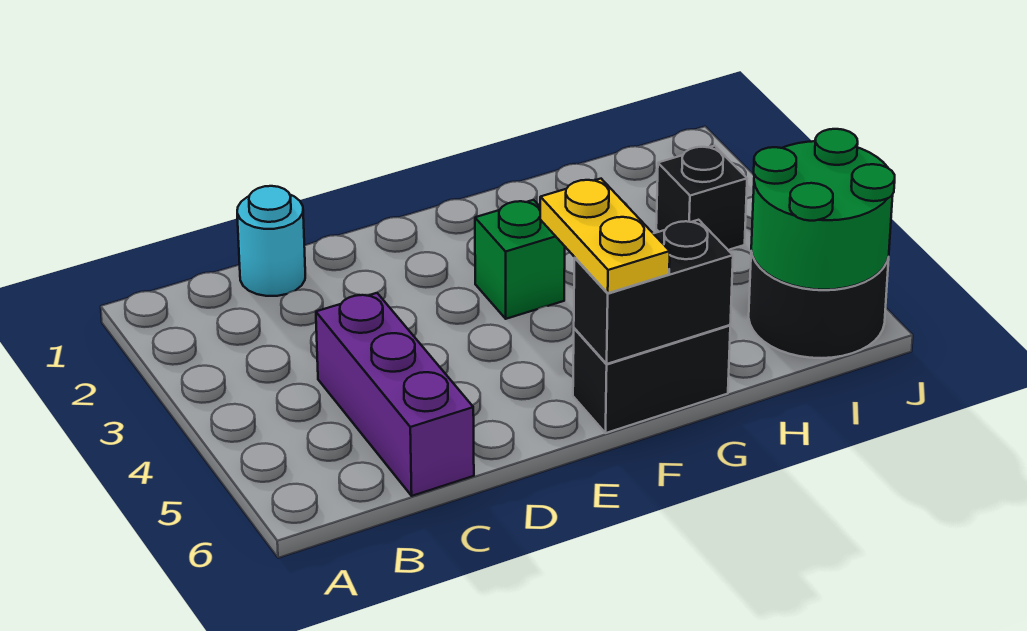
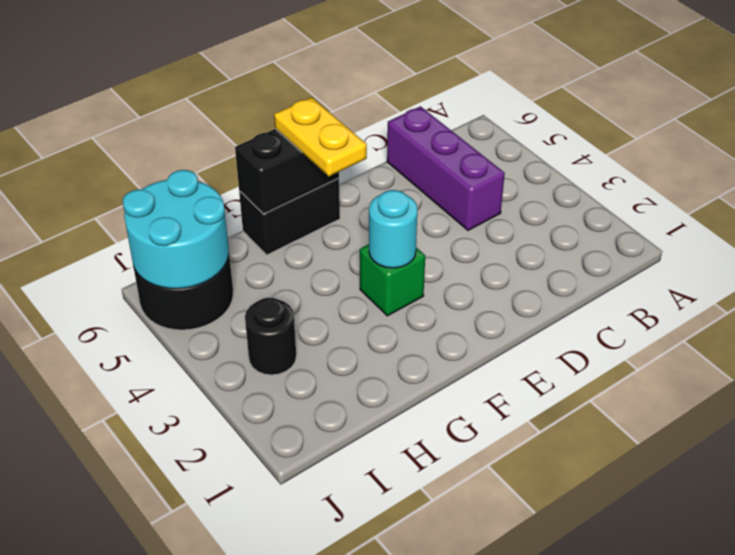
cyan 1x1 round brick [237,186,305,296] -> cyan 1x1 round brick moved to [369,190,417,268]
black 1x1 brick [656,146,747,250] -> black 1x1 round brick [245,298,296,375]
green 2x2 round brick [751,129,895,290] -> cyan 2x2 round brick [123,170,229,289]

